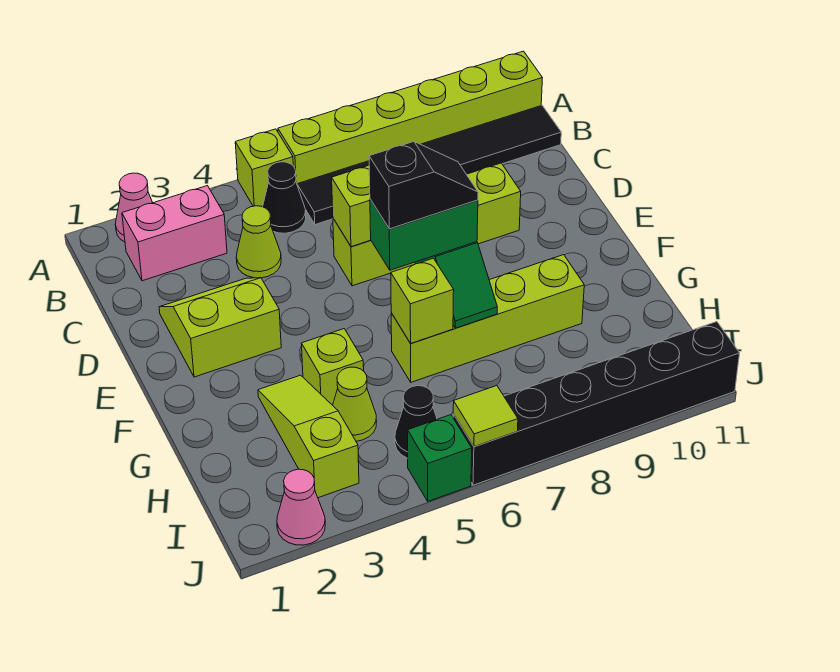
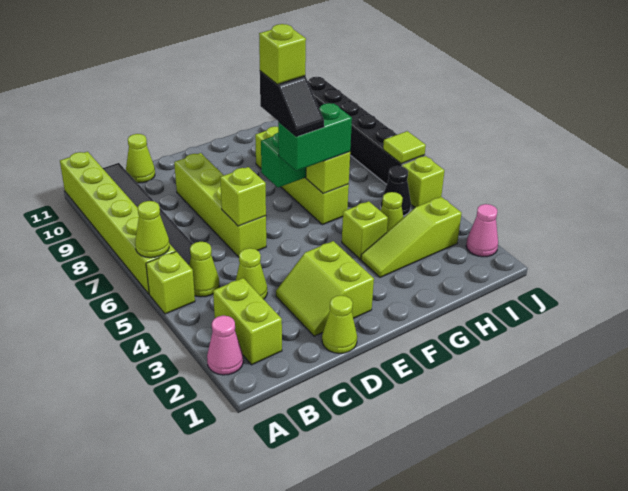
none -> lime 1x1 cone [135,201,169,258]
pink 1x2 brick [122,186,227,281] -> lime 1x2 brick [213,278,282,365]
black 1x1 cone [263,162,306,233] -> lime 1x1 cone [189,242,220,297]
none -> lime 1x1 cone [126,134,155,183]
none -> lime 1x1 cone [322,295,357,353]
green 1x2 brick [370,199,478,270] -> green 1x2 brick turned to [278,103,352,171]
black 1x2 slope [369,142,478,229] -> black 1x2 slope turned to [260,71,324,136]
none -> lime 1x1 brick [259,24,306,84]
green 1x1 brick [408,415,472,501] -> lime 1x1 brick [402,156,445,208]

